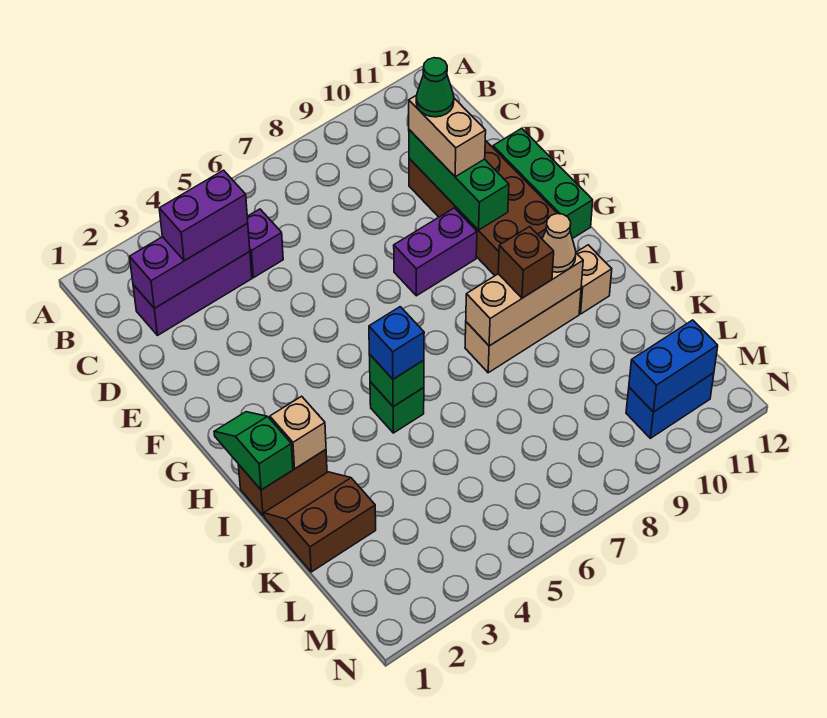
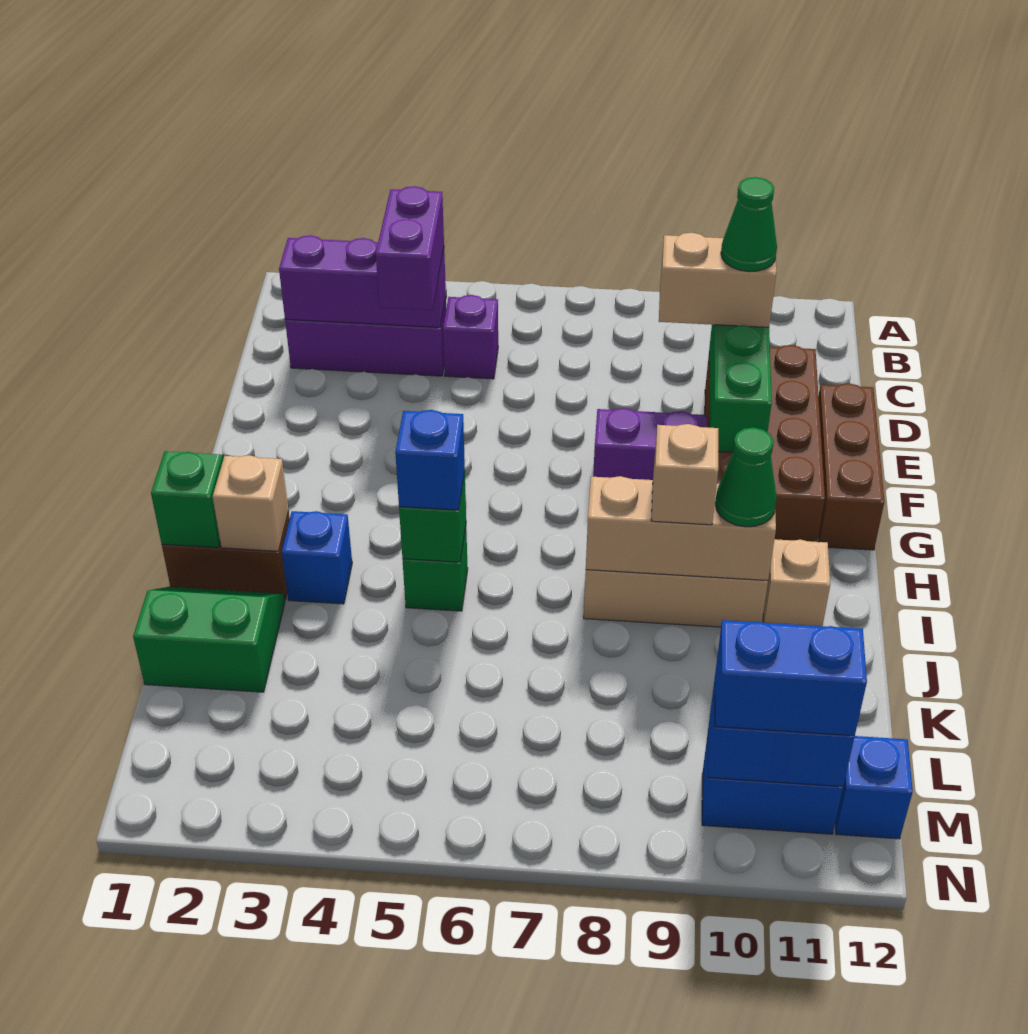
purple 1x2 brick [159,170,248,261] -> purple 1x2 brick turned to [376,186,444,310]
tan 1x2 brick [409,95,486,177] -> tan 1x2 brick turned to [659,233,776,327]
green 1x3 brick [493,128,593,239] -> brown 1x3 brick [818,383,884,550]
none -> blue 1x1 brick [282,511,352,604]
brown 1x1 brick [498,227,554,298] -> tan 1x1 brick [651,424,718,525]
tan 1x1 cone [542,214,576,272] -> green 1x1 cone [715,427,777,527]
brown 2x2 slope [264,472,376,572] -> green 2x2 slope [133,587,285,692]
none -> blue 1x2 brick [715,620,867,736]
none -> blue 1x1 brick [835,736,913,839]

